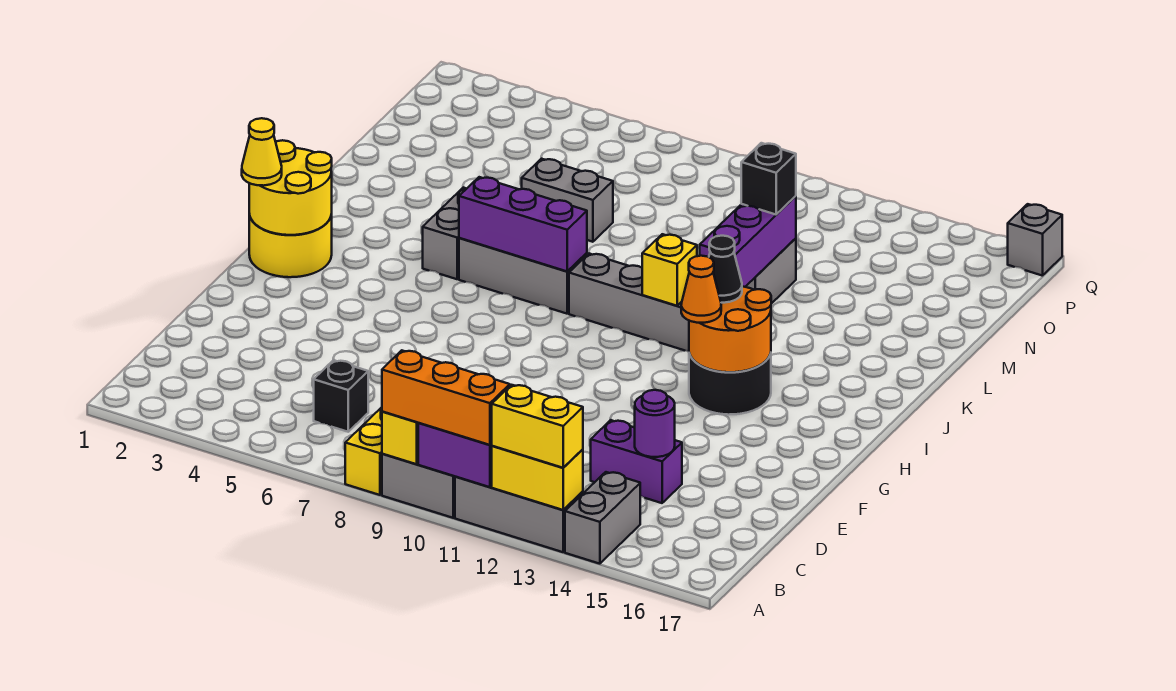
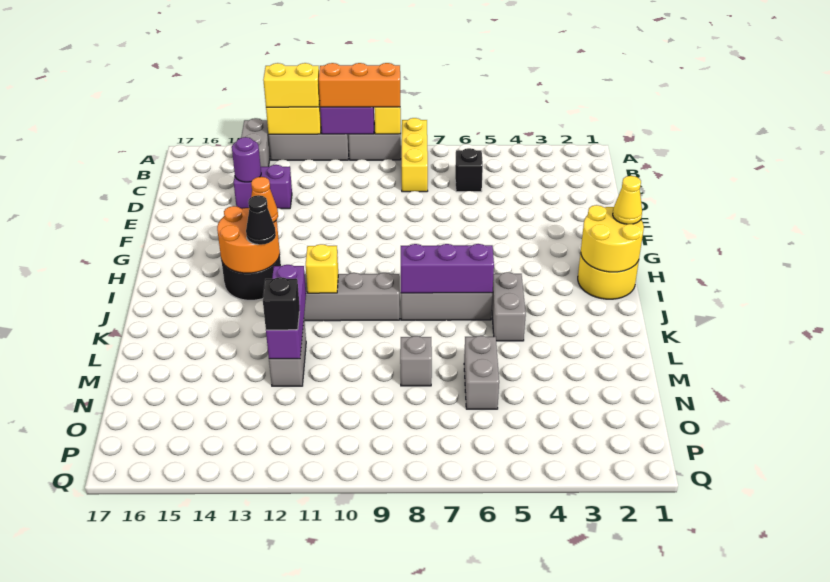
grey 1x2 brick [522,159,613,242] -> grey 1x2 brick turned to [464,336,499,409]
grey 1x1 brick [1008,204,1062,276] -> grey 1x1 brick moved to [400,336,432,386]

